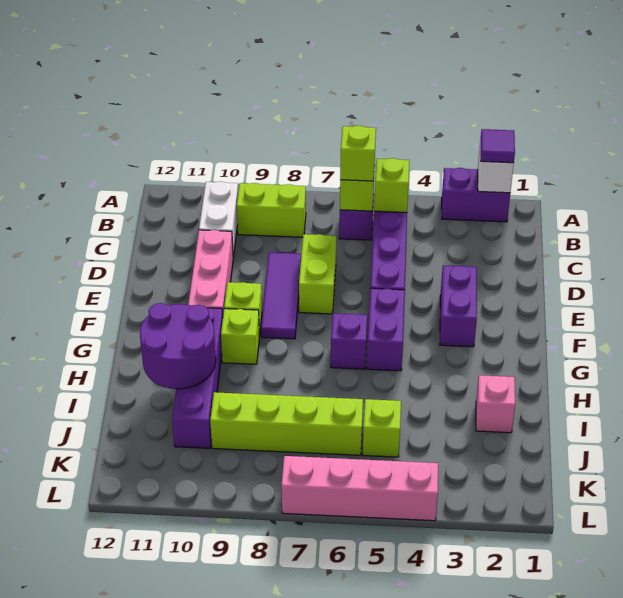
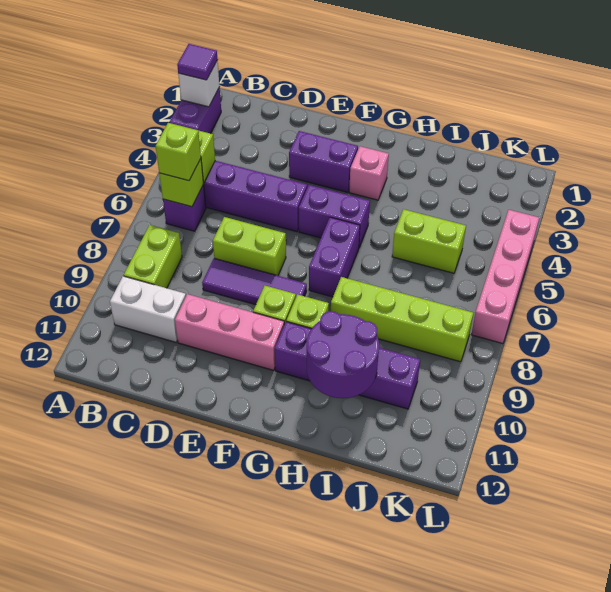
purple 1x1 brick [331,313,367,369] -> purple 1x2 brick [309,217,360,297]
pink 1x1 brick [476,375,515,433] -> pink 1x1 brick moved to [349,146,389,200]
lime 1x1 brick [363,399,401,457] -> lime 1x2 brick [392,209,466,273]
lime 1x4 brick [210,392,363,455] -> lime 1x4 brick turned to [331,277,473,362]

